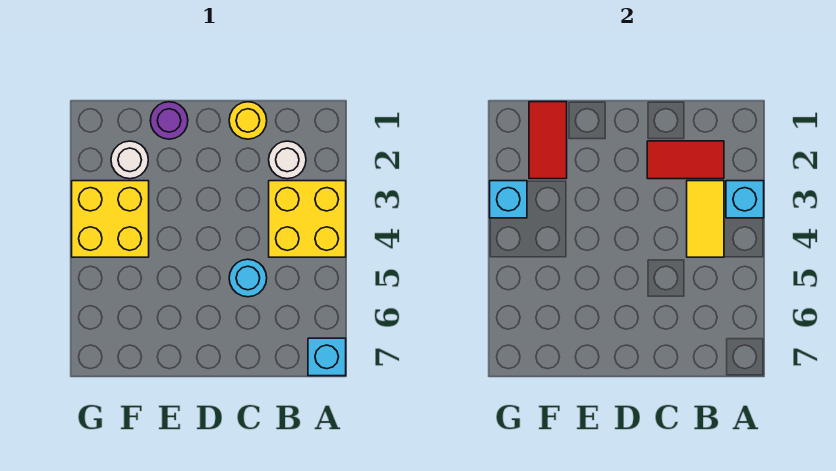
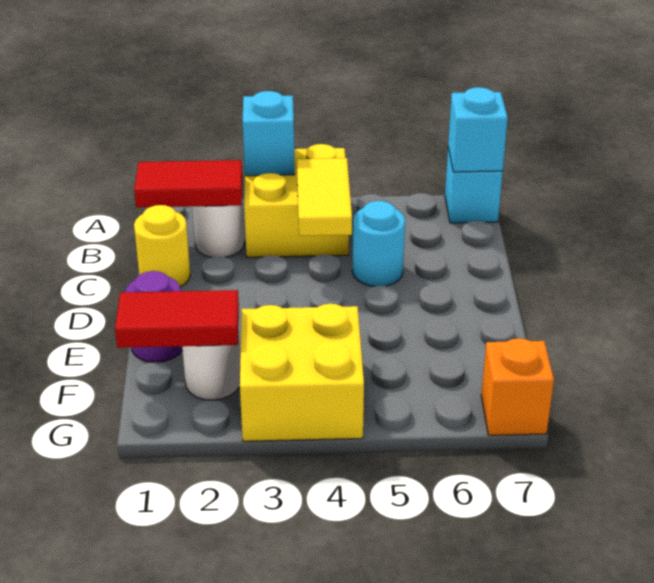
red 1x2 tile [647,141,724,179] -> red 1x2 tile turned to [134,160,242,208]
yellow 1x2 tile [687,181,724,257] -> yellow 1x2 tile turned to [297,158,352,236]
cyan 1x1 brick [490,181,527,218] -> cyan 1x1 brick moved to [448,87,508,172]
none -> orange 1x1 brick [481,338,554,435]

